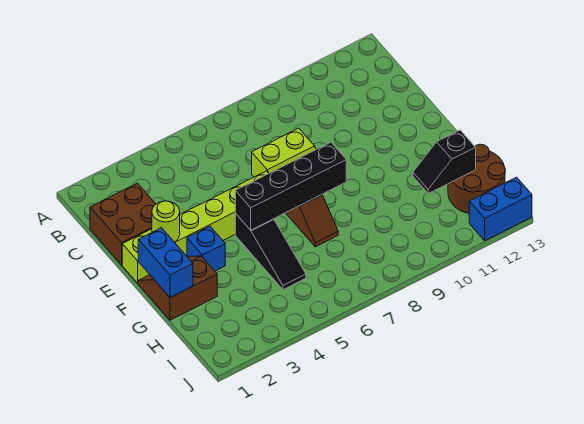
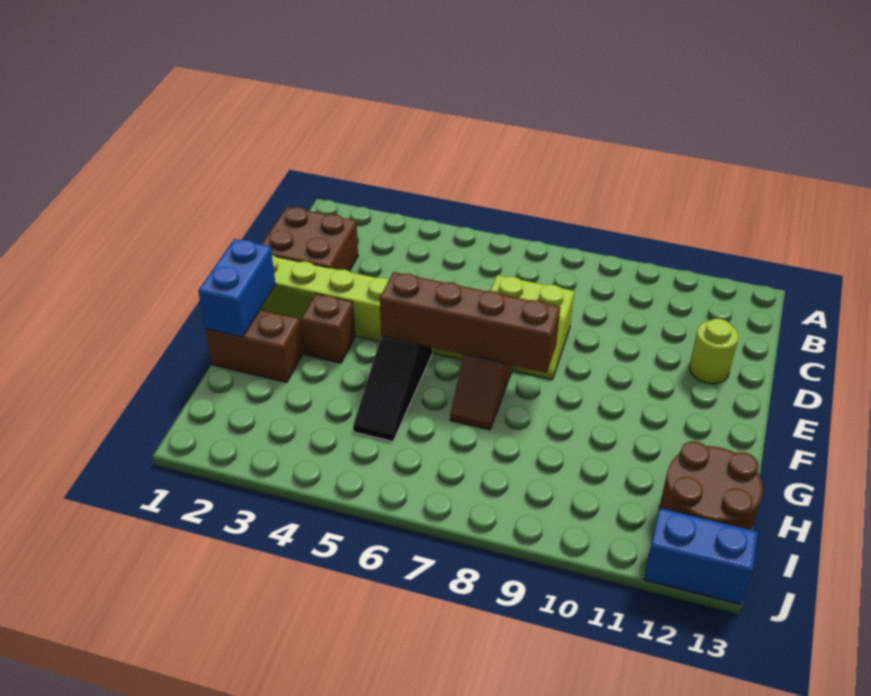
lime 1x1 round brick [152,201,180,242] -> lime 1x1 round brick moved to [689,319,738,384]
blue 1x1 brick [187,226,225,271] -> brown 1x1 brick [301,294,355,363]
black 1x4 brick [235,142,346,230] -> brown 1x4 brick [380,272,560,373]
black 1x2 slope [413,130,476,193] -> none

